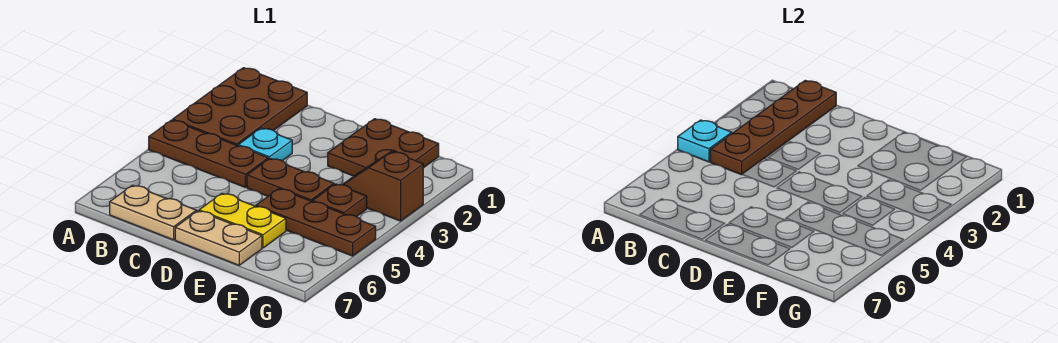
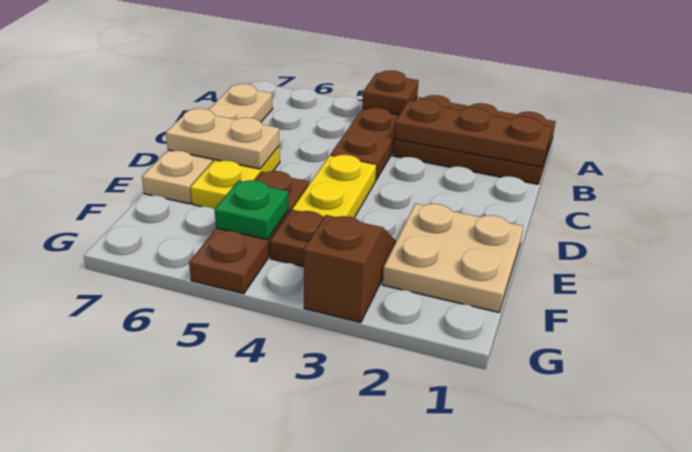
cyan 1x1 plate [678,120,732,162] -> brown 1x1 plate [362,70,419,115]
brown 1x4 plate [710,80,836,175] -> brown 1x3 plate [394,99,552,167]
cyan 1x1 plate [238,128,292,161] -> none
brown 1x2 plate [247,158,334,202] -> yellow 1x2 plate [292,155,376,218]
none -> tan 1x2 plate [166,108,279,169]
brown 2x2 plate [328,119,439,176] -> tan 2x2 plate [383,204,523,312]
none -> green 1x1 plate [215,180,289,239]

